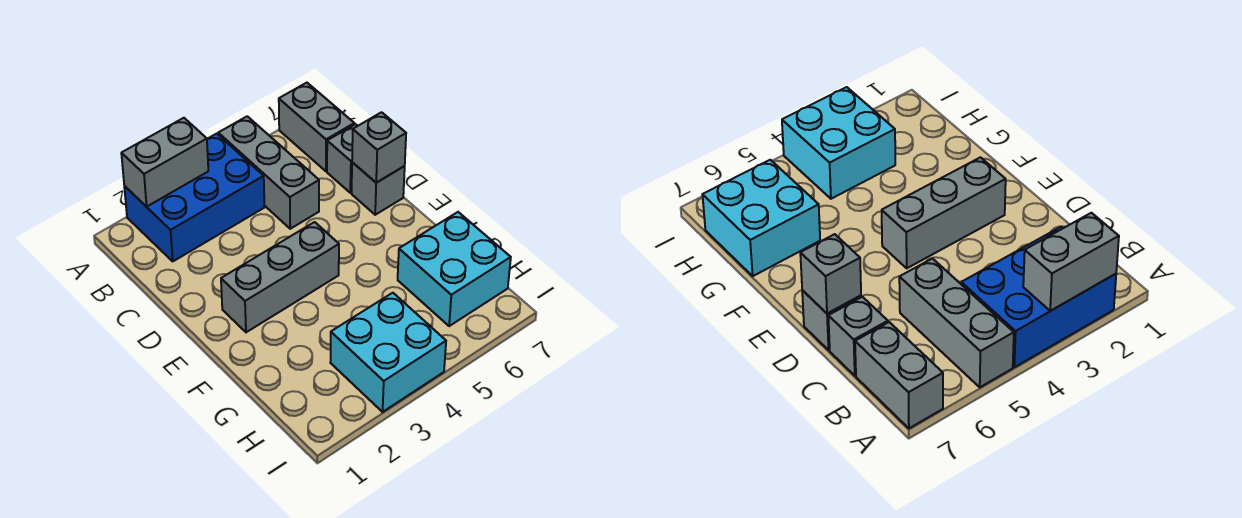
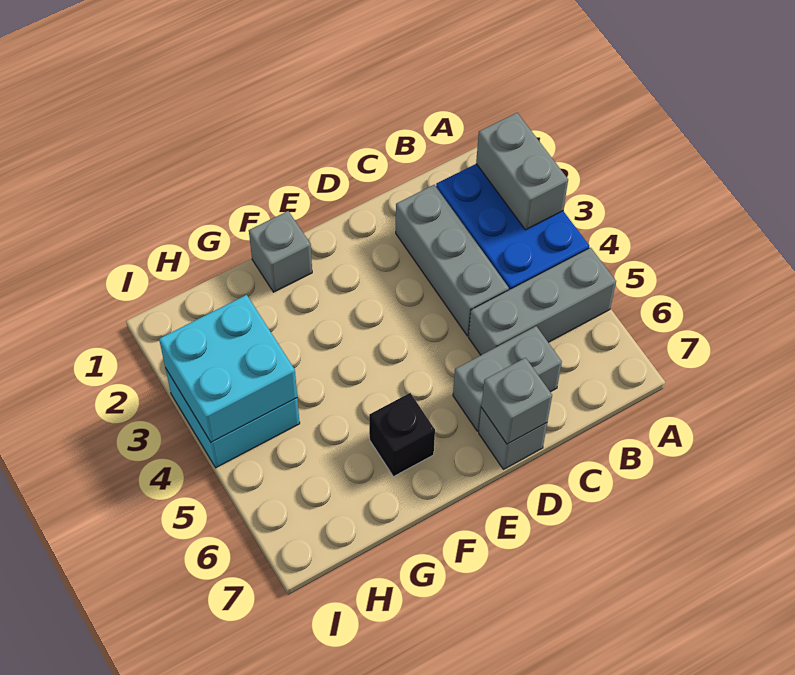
grey 1x2 brick [279,83,354,171] -> grey 1x2 brick moved to [453,326,562,431]
grey 1x1 brick [327,124,357,193] -> grey 1x1 brick moved to [249,211,312,292]
grey 1x3 brick [221,222,339,332] -> grey 1x3 brick moved to [396,185,509,336]
none -> black 1x1 brick [369,393,435,477]
cyan 2x2 brick [398,212,511,326] -> cyan 2x2 brick moved to [159,295,297,442]

